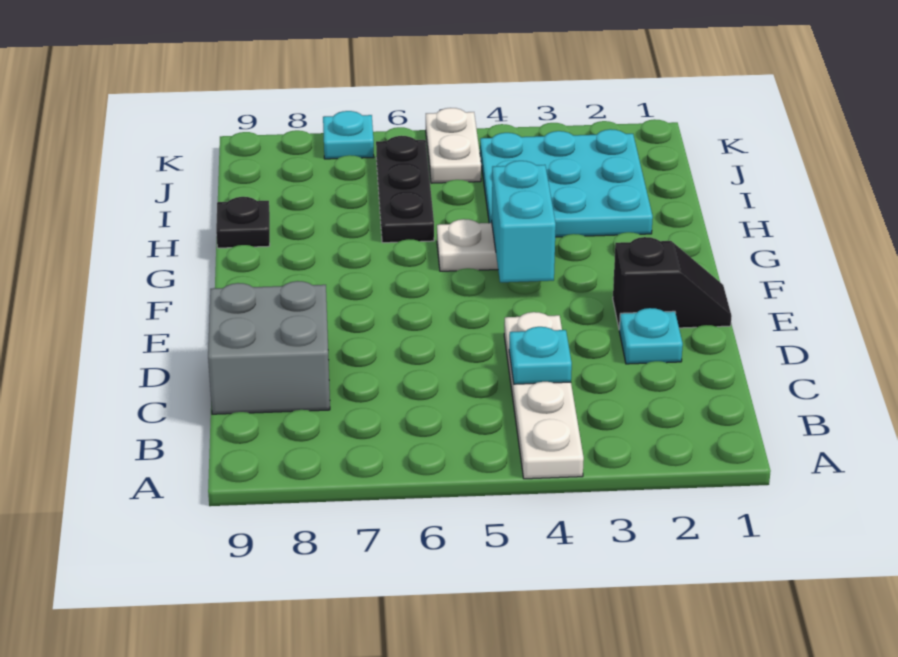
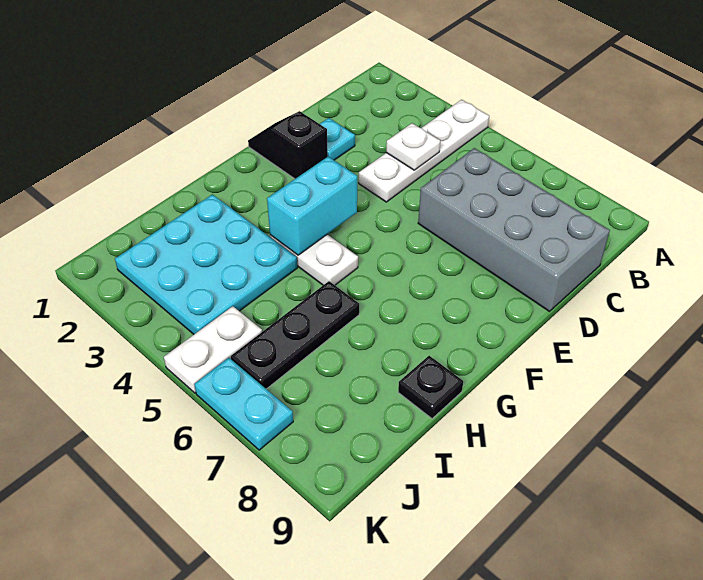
cyan 1x1 plate [509,327,572,384] -> white 1x1 plate [386,123,440,170]
grey 2x2 brick [208,281,330,414] -> grey 2x4 brick [418,148,610,311]
cyan 1x1 plate [323,111,374,159] -> cyan 1x2 plate [194,358,293,450]

